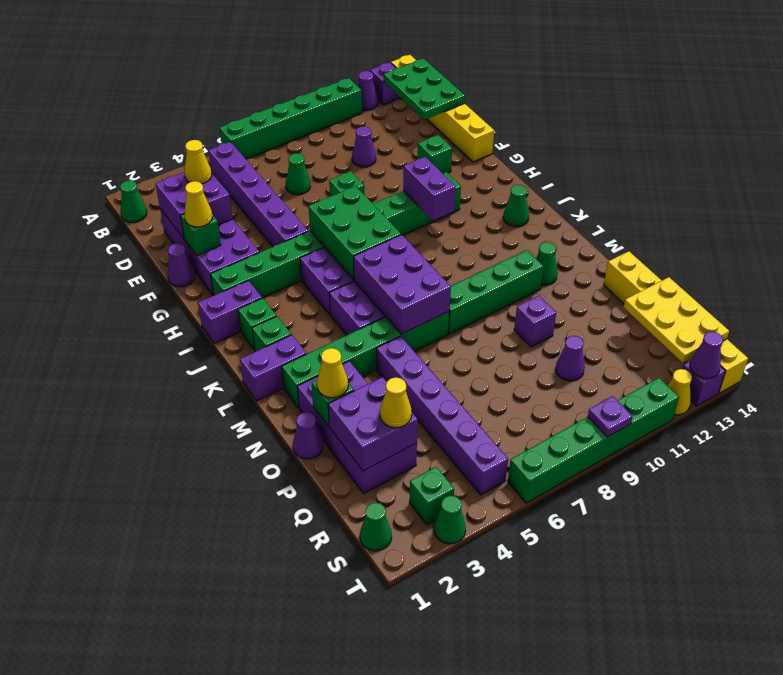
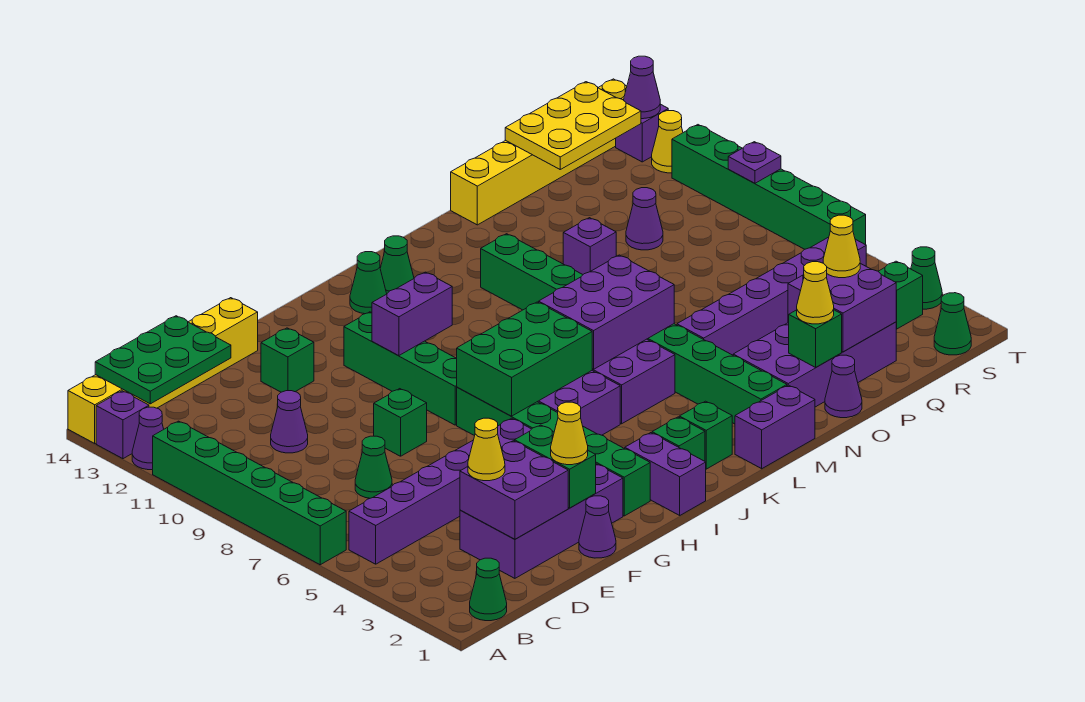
green 1x1 brick [181,214,221,255] -> green 1x2 brick [515,425,596,508]
purple 1x2 brick [240,335,306,401] -> purple 1x2 brick turned to [735,385,815,469]
green 1x1 cone [536,242,558,285] -> green 1x1 cone moved to [380,236,414,293]

